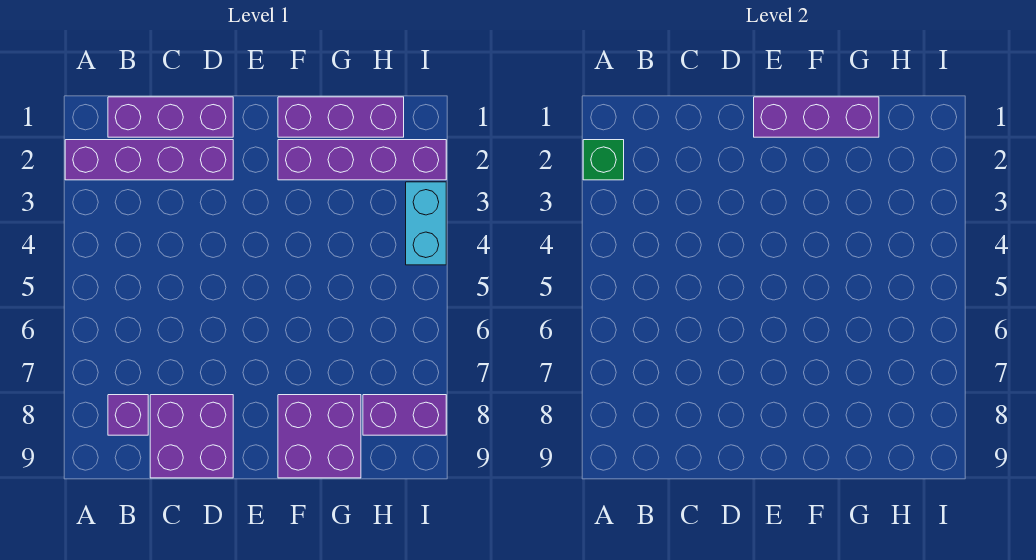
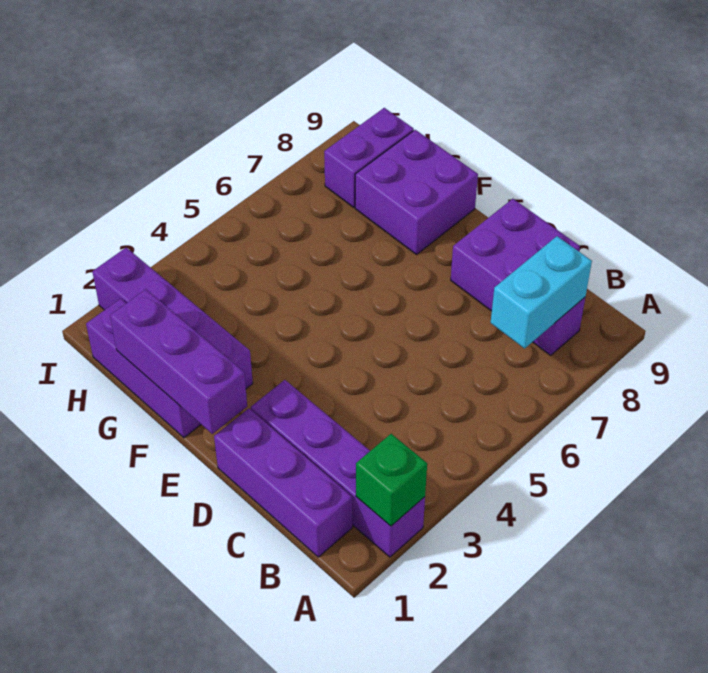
purple 1x2 brick [363,395,446,435] -> purple 1x2 brick turned to [324,108,414,208]
cyan 1x2 brick [406,182,446,265] -> cyan 1x2 brick moved to [491,236,592,348]

